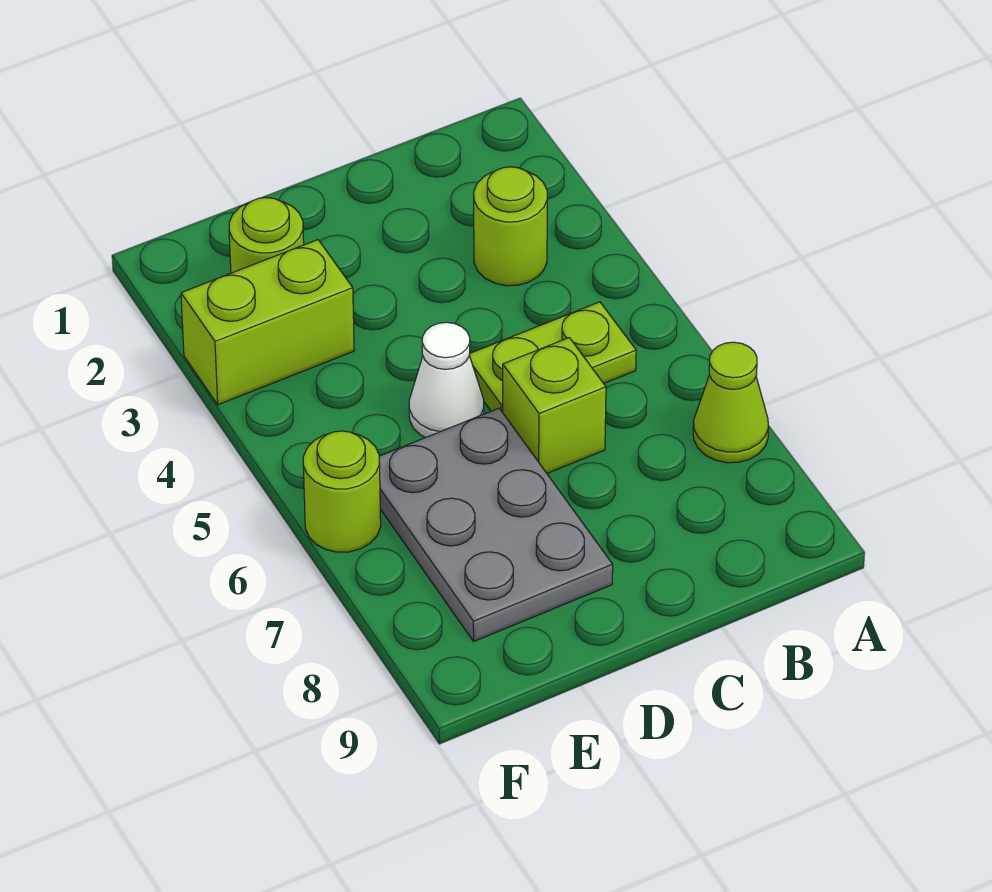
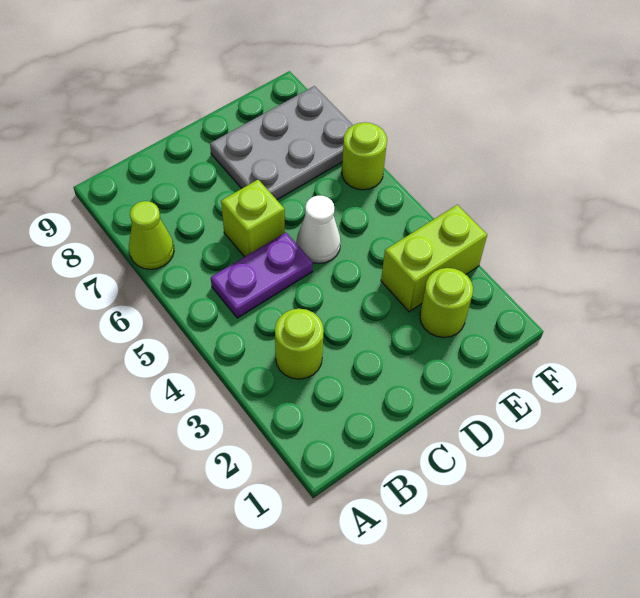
lime 1x2 plate [470,302,636,412] -> purple 1x2 plate [211,233,313,318]
grey 2x3 plate [379,408,613,641] -> grey 2x3 plate turned to [210,86,353,200]

